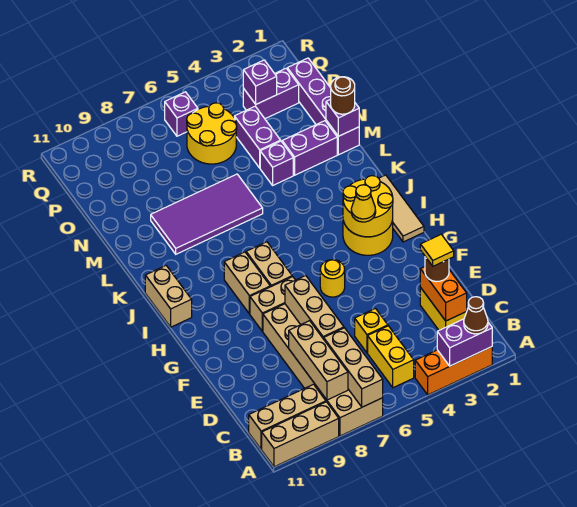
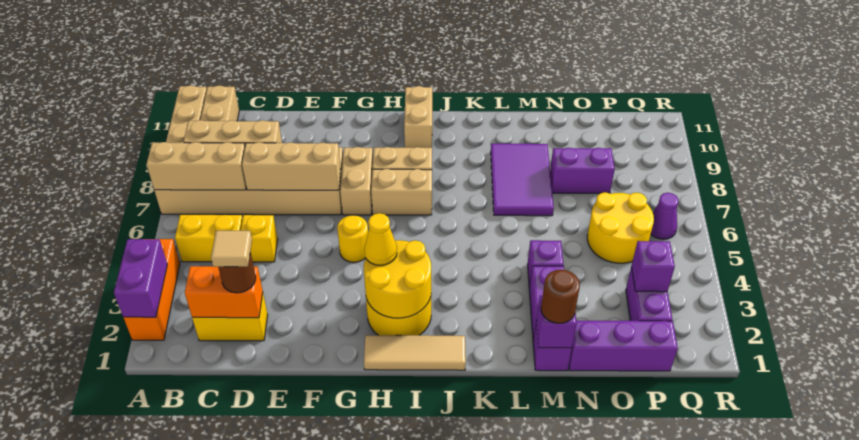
brown 1x1 cone [464,297,488,334] -> none
yellow 1x1 tile [420,234,454,266] -> tan 1x1 tile [211,231,252,267]
tan 1x2 brick [145,266,192,327] -> tan 1x2 brick turned to [404,86,432,148]
purple 2x4 tile [151,174,263,254] -> purple 2x3 tile [491,144,554,216]
purple 1x2 brick [234,106,281,168] -> purple 1x2 brick moved to [550,148,615,193]
purple 1x1 brick [165,92,198,136] -> purple 1x1 cone [651,193,679,239]

